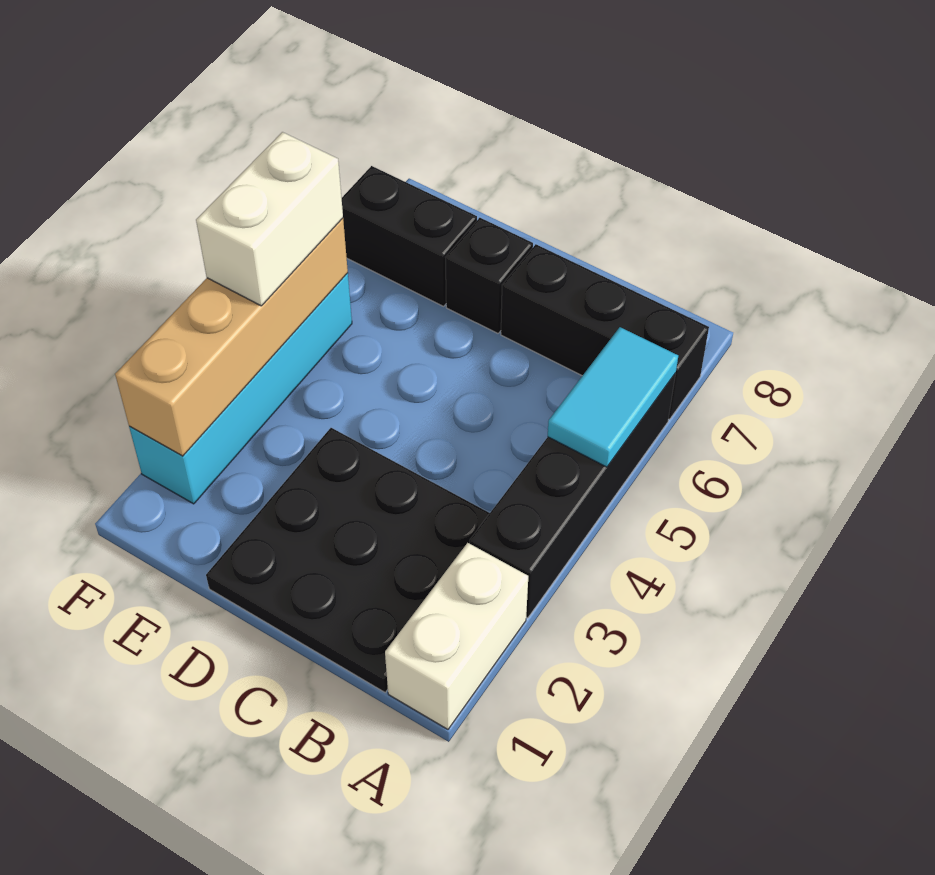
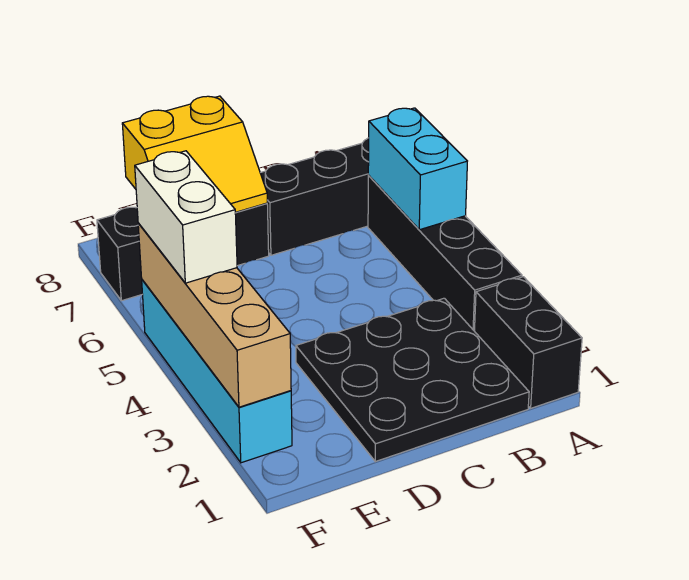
white 1x2 brick [385,543,528,729] -> black 1x2 brick [475,277,582,408]
cyan 1x2 tile [548,327,678,467] -> cyan 1x2 brick [368,108,467,230]
none -> yellow 2x2 slope [122,96,267,212]

